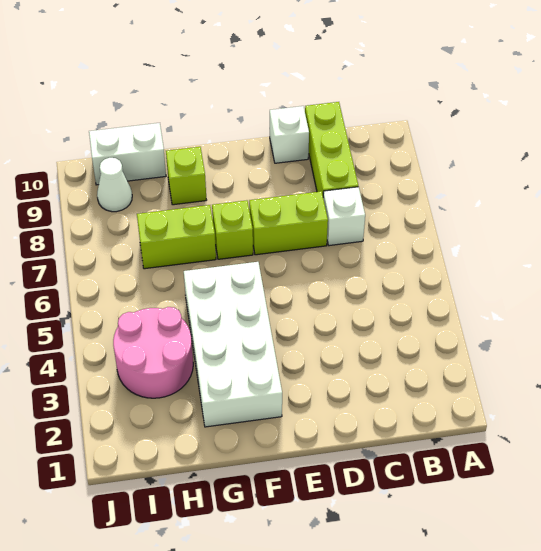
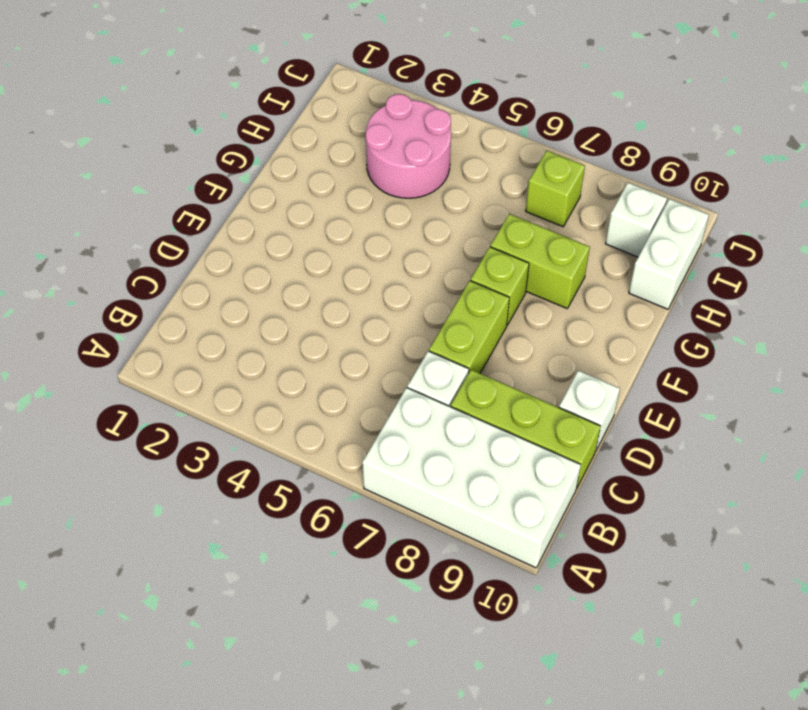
white 2x4 brick [184,262,282,427] -> white 2x4 brick moved to [362,388,581,568]
lime 1x2 brick [137,205,216,269] -> lime 1x2 brick turned to [490,214,590,308]
lime 1x1 brick [166,147,206,205] -> lime 1x1 brick moved to [526,151,585,227]
white 1x1 cone [97,158,132,212] -> white 1x1 brick [605,183,667,257]

